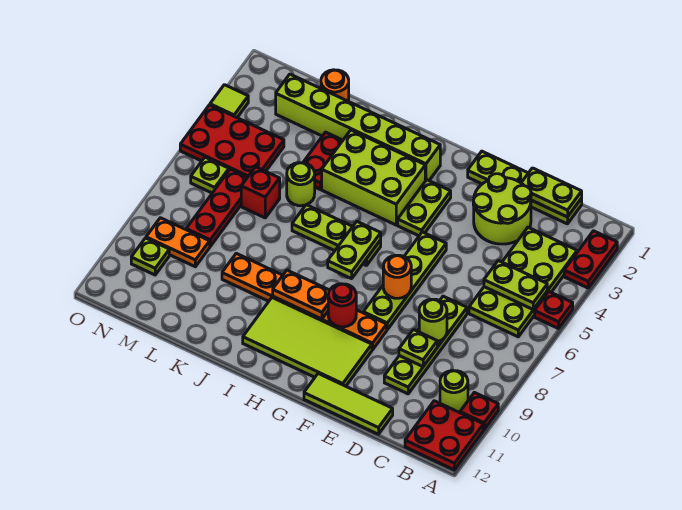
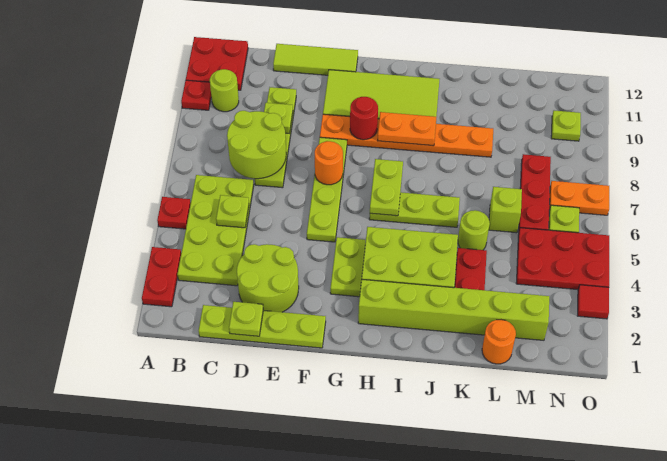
lime 1x2 plate [484,261,547,309] -> lime 1x1 plate [216,195,249,228]
lime 1x2 plate [521,168,582,217] -> lime 1x1 plate [229,302,263,336]
lime 1x1 round brick [419,299,447,342] -> lime 2x2 round brick [227,111,286,179]
red 1x1 brick [241,167,280,218] -> lime 1x1 brick [489,187,522,233]
orange 1x2 plate [146,218,210,267] -> orange 1x2 plate moved to [549,181,609,215]
lime 1x1 tile [210,85,248,117] -> red 1x1 tile [578,285,609,319]

